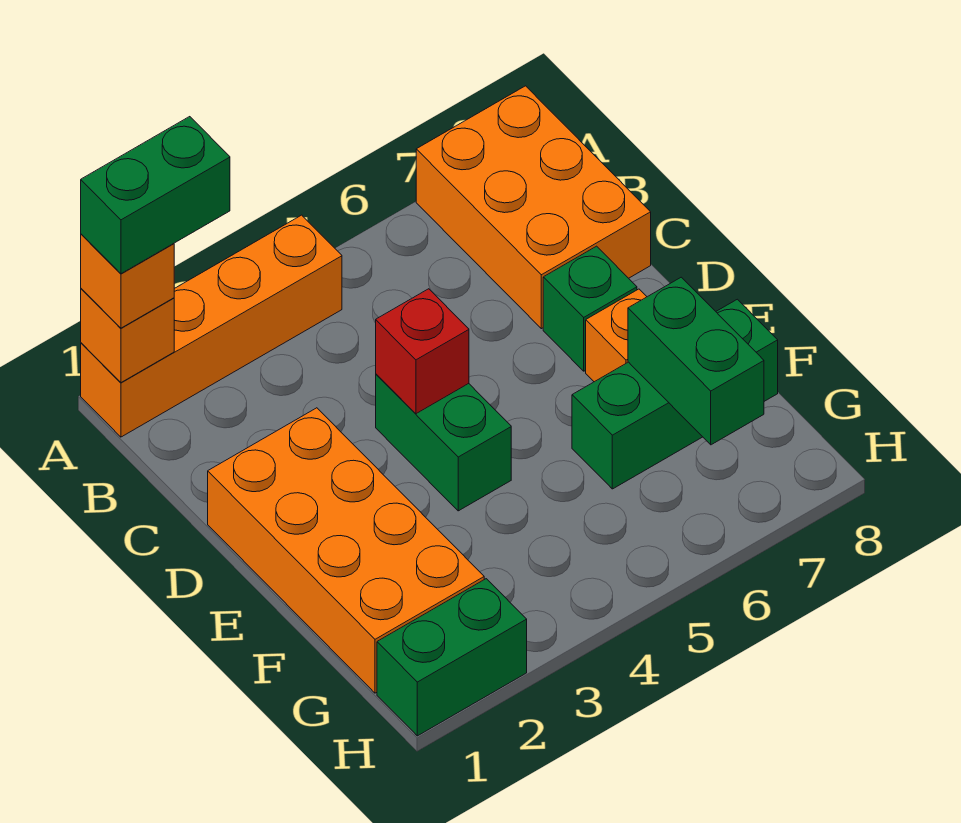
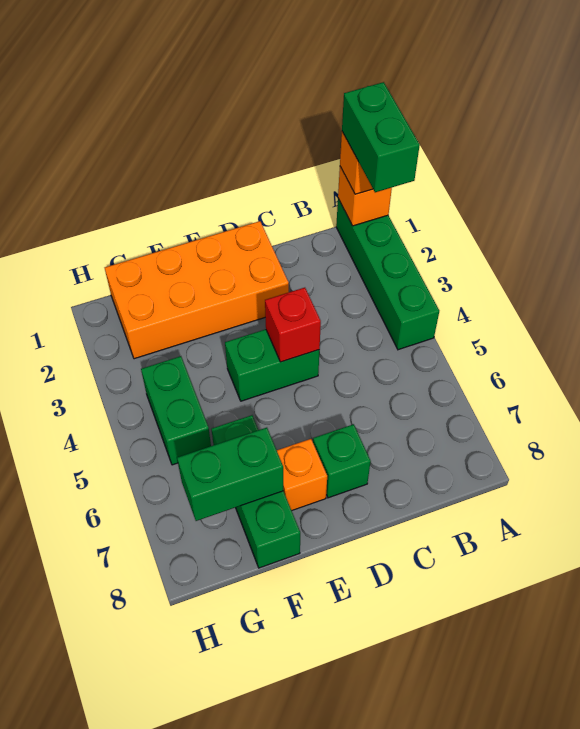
orange 1x4 brick [81,215,342,437] -> green 1x4 brick [336,199,439,350]
orange 2x3 brick [416,86,651,329] -> none
green 1x2 brick [377,579,527,736] -> green 1x2 brick moved to [141,356,211,465]

